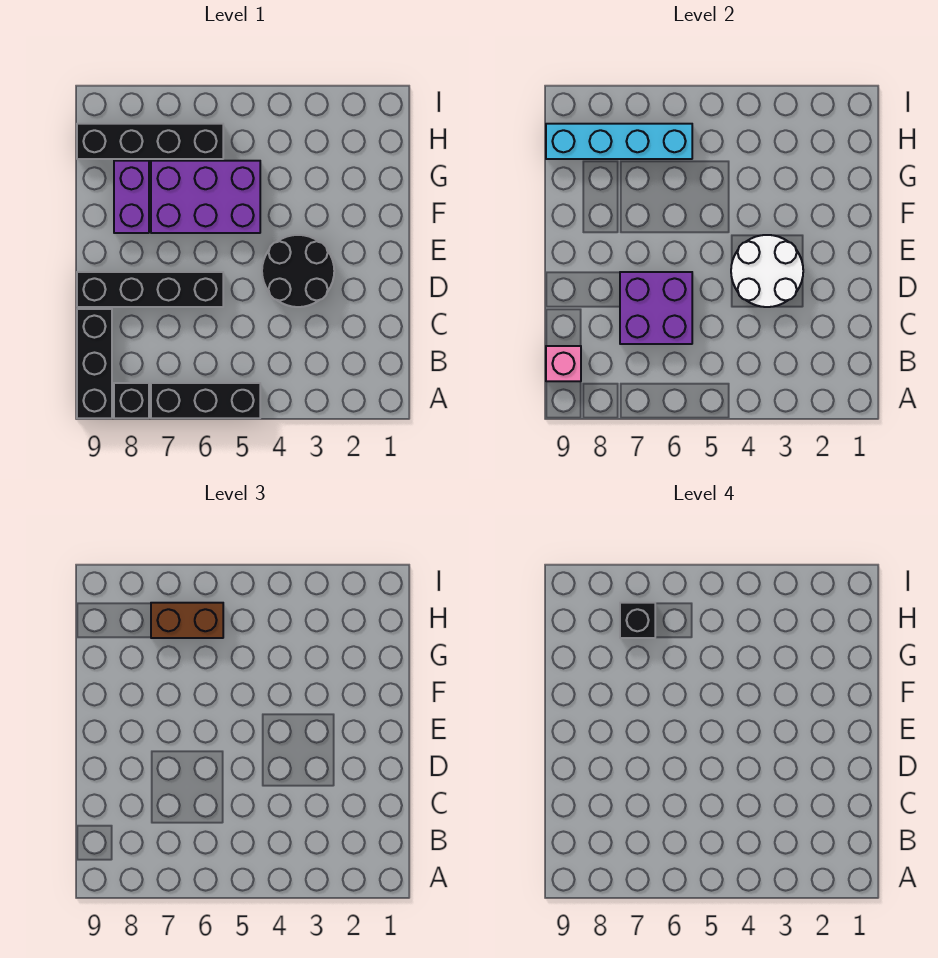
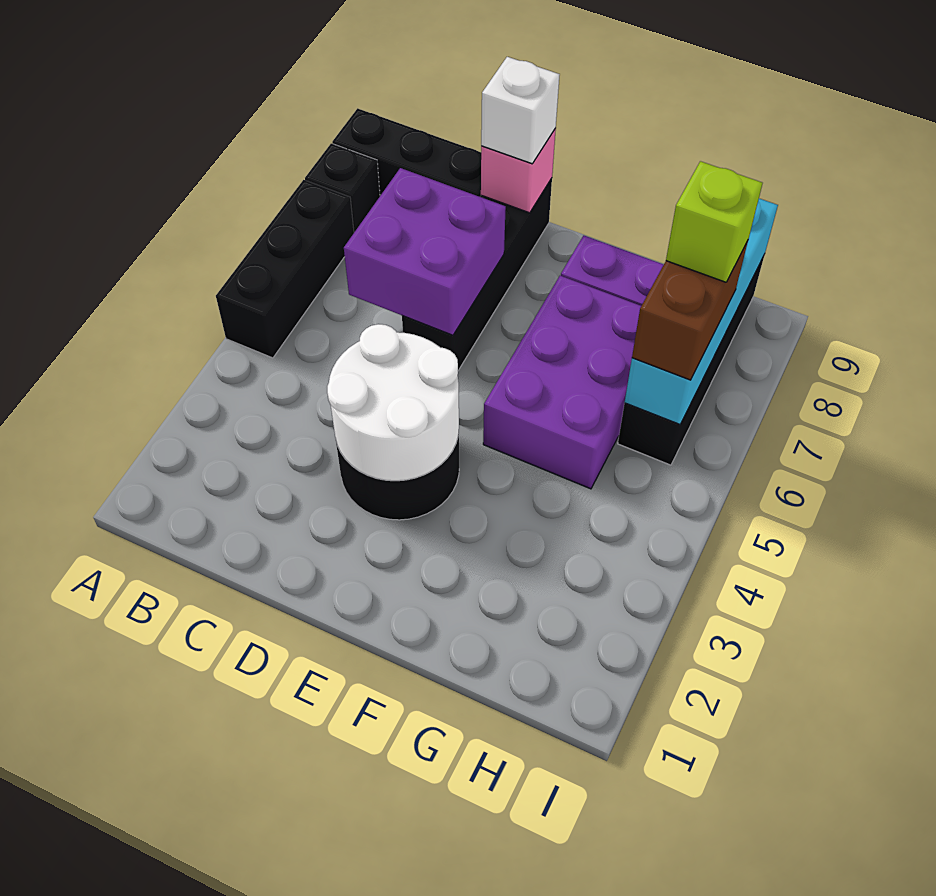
pink 1x1 brick [546,346,581,381] -> pink 1x1 brick moved to [481,129,556,213]
none -> white 1x1 brick [481,57,560,164]
black 1x1 brick [620,603,655,638] -> lime 1x1 brick [666,161,762,282]

